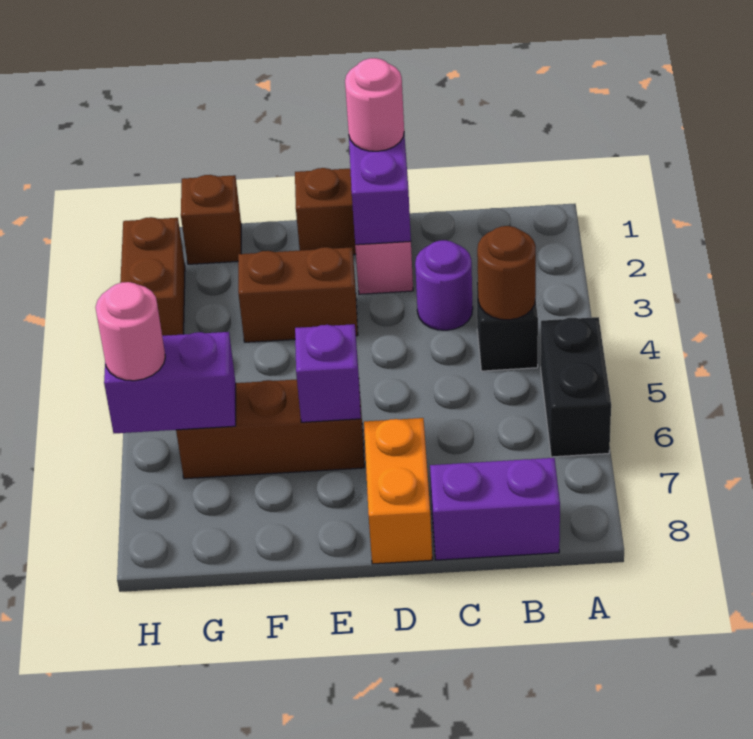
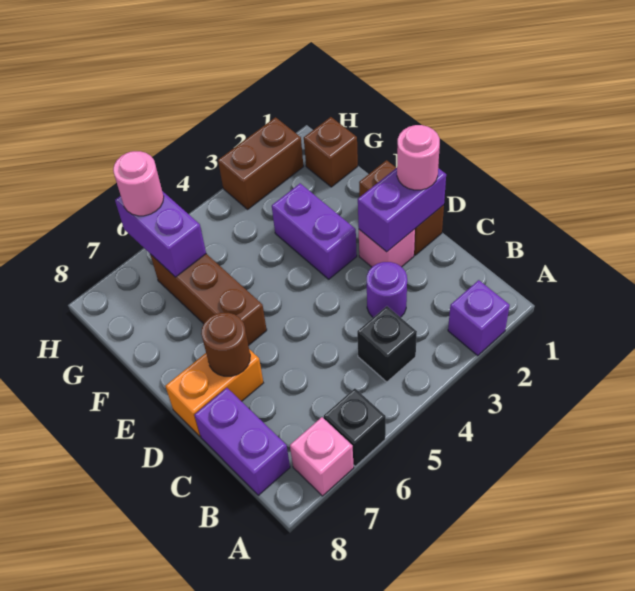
black 1x2 brick [541,317,611,457] -> black 1x1 brick [324,388,386,466]
none -> pink 1x1 brick [290,417,354,496]
brown 1x1 round brick [477,226,536,320] -> brown 1x1 round brick moved to [201,313,250,376]
brown 1x2 brick [238,247,358,342] -> purple 1x2 brick [272,183,357,279]
purple 1x1 brick [295,324,361,422] -> purple 1x1 brick moved to [448,280,510,356]

